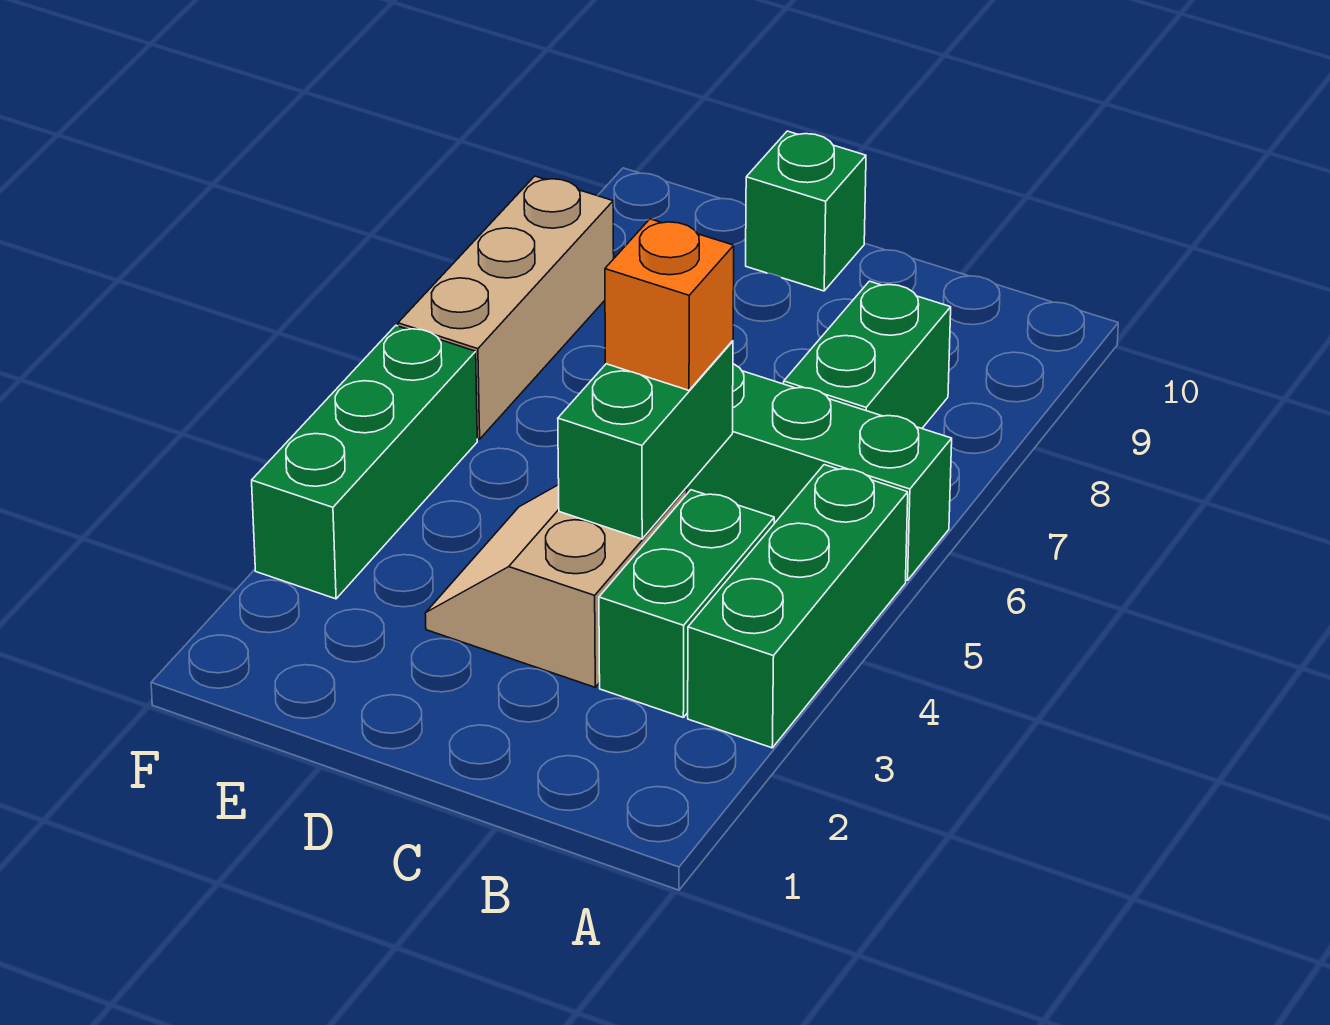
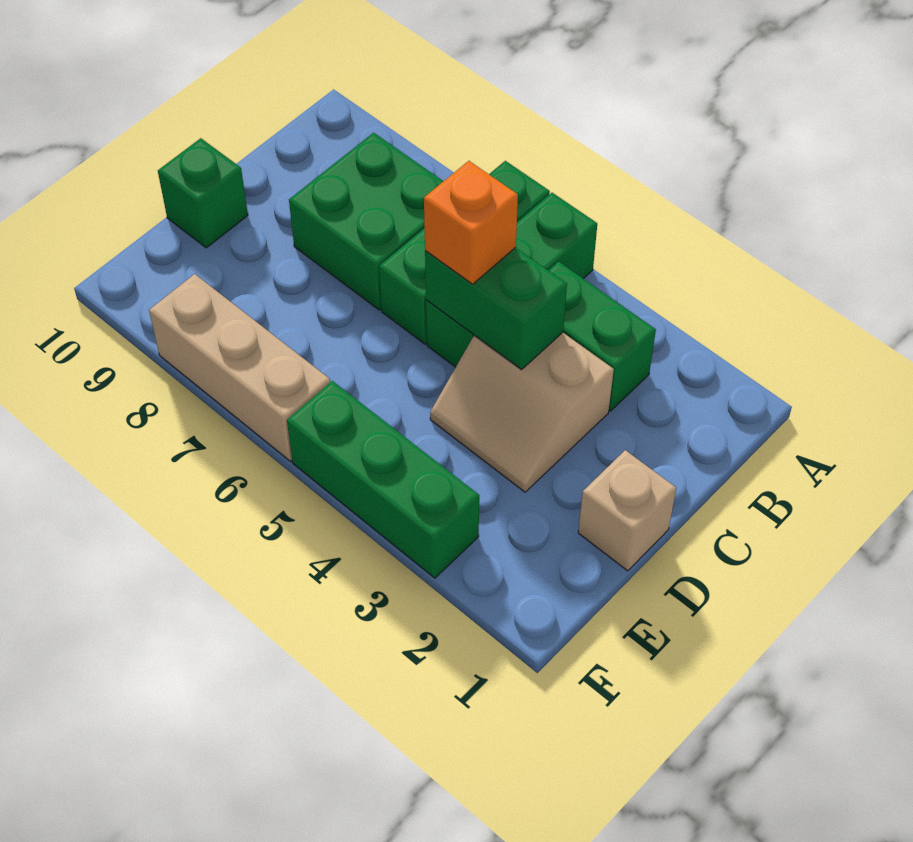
green 1x3 brick [688,465,908,748] -> green 1x3 brick turned to [426,193,597,367]
green 1x2 brick [784,281,951,428] -> green 2x2 brick [289,133,443,310]
none -> tan 1x1 brick [578,450,676,571]

